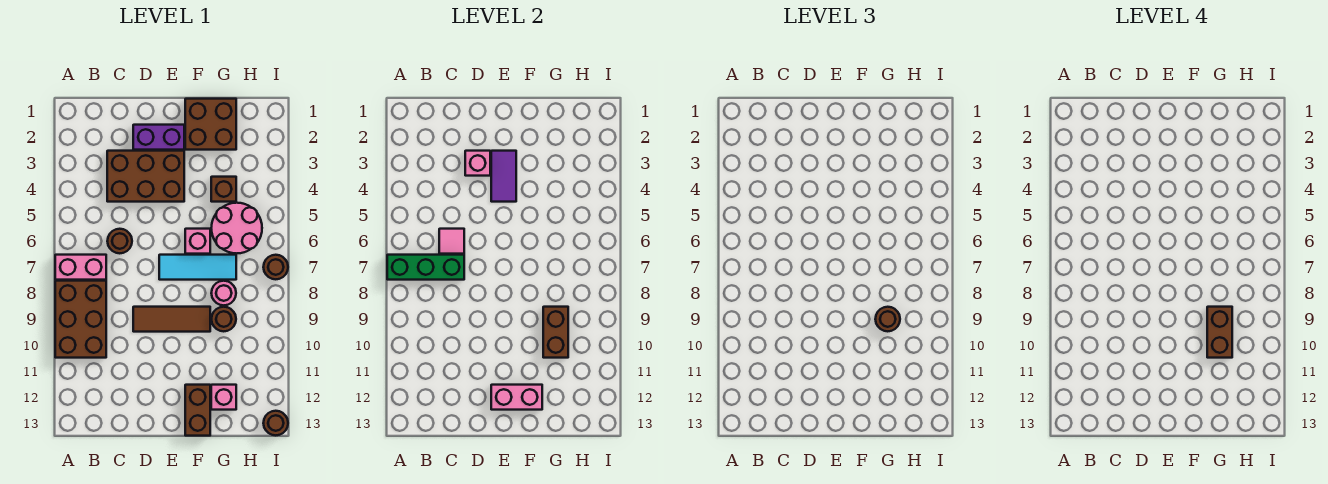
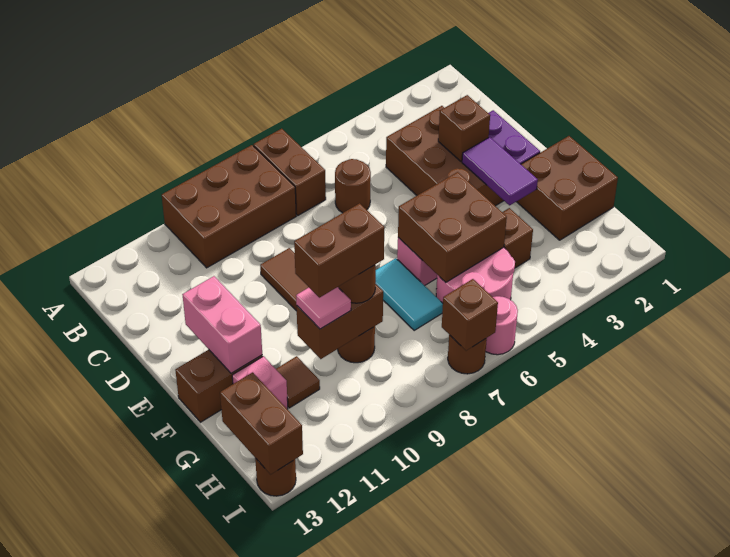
pink 1x2 brick [55,255,106,280] -> brown 1x2 brick [253,129,326,215]
green 1x3 brick [387,255,464,280] -> none
pink 1x1 tile [439,229,464,254] -> pink 1x1 tile moved to [296,287,351,329]
pink 1x1 brick [465,151,490,176] -> brown 1x1 brick [438,95,490,161]
purple 1x2 tile [491,151,516,202] -> purple 1x2 tile turned to [462,137,538,205]
cyan 1x3 tile [159,255,236,280] -> cyan 1x2 tile [375,258,443,331]
none -> brown 2x2 brick [398,172,507,282]
pink 1x1 round brick [211,281,236,305] -> pink 1x1 round brick moved to [486,296,518,355]
none -> brown 1x1 tile [276,356,320,408]
none -> brown 1x2 brick [220,372,303,474]
none -> brown 1x1 brick [442,279,498,351]

